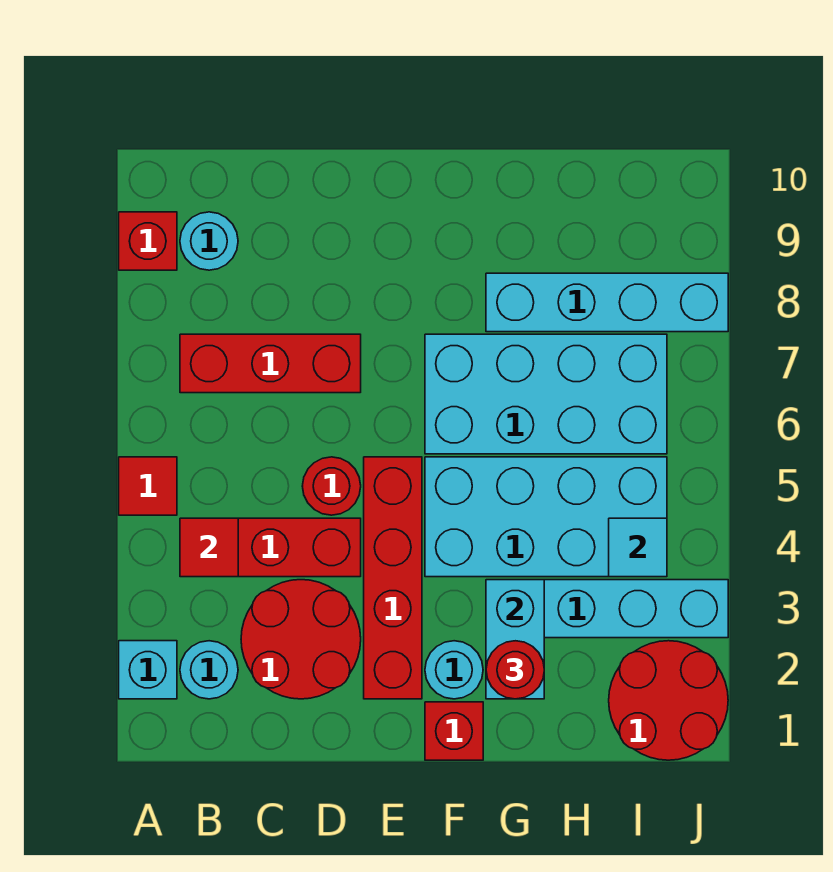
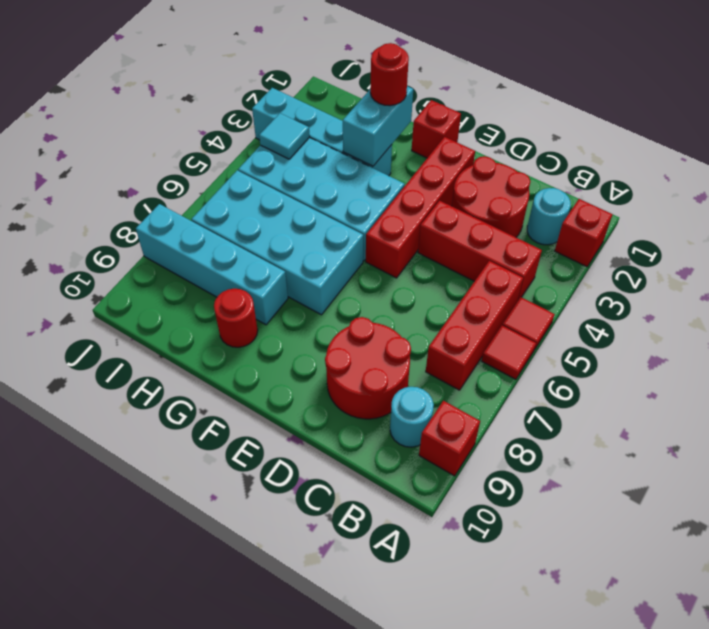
cyan 1x1 brick [119,641,177,699] -> red 1x1 brick [555,199,613,267]
red 1x1 tile [180,518,238,577] -> red 1x1 tile moved to [482,326,536,379]
red 1x3 brick [180,334,361,393] -> red 1x3 brick turned to [426,261,523,390]
red 1x1 round brick [302,457,361,515] -> red 1x1 round brick moved to [214,289,258,347]
cyan 1x1 round brick [425,641,483,699] -> none
red 2x2 round brick [609,641,728,760] -> red 2x2 round brick moved to [325,317,411,419]

